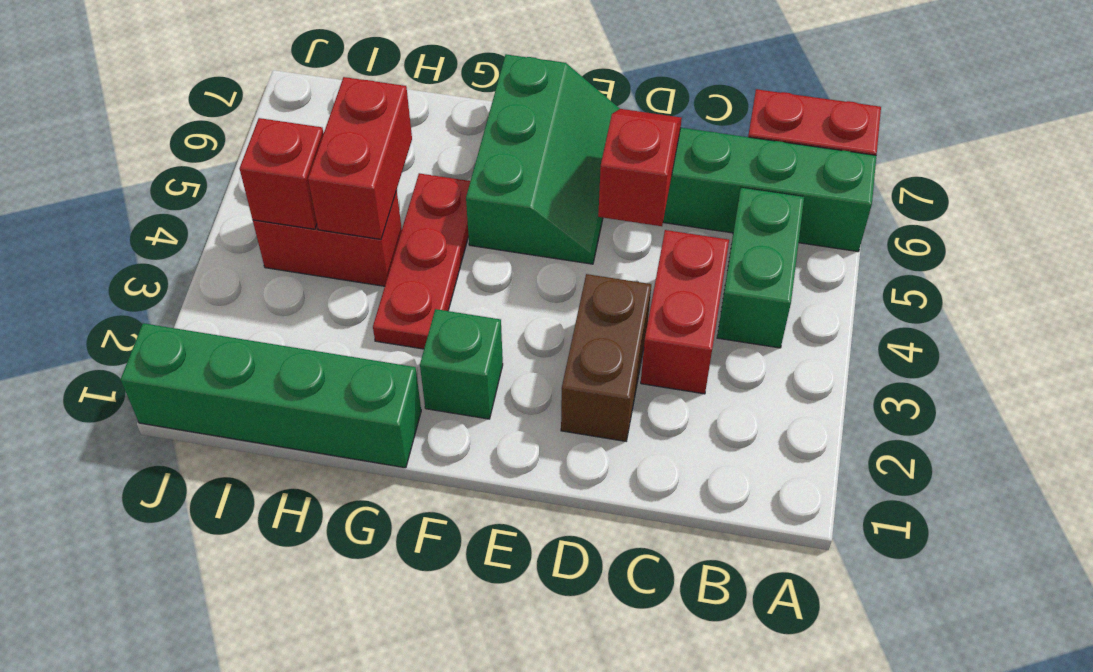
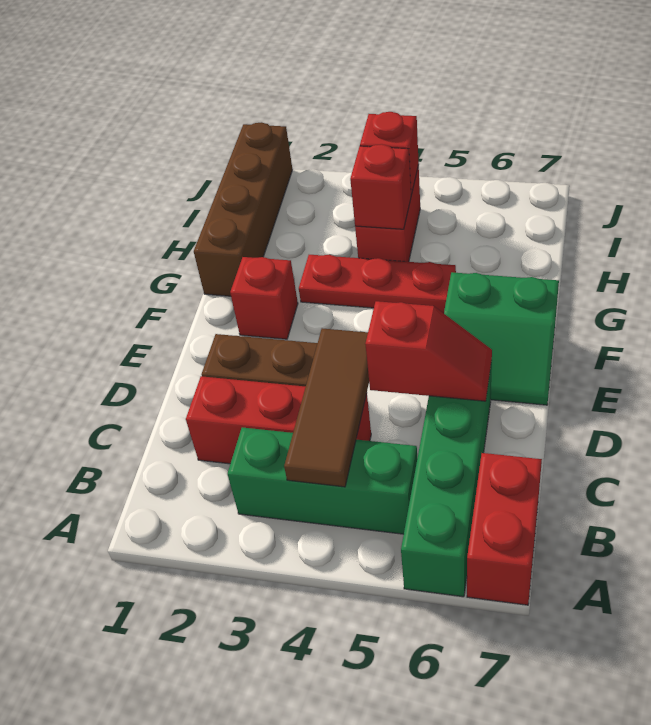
green 1x2 brick [717,188,804,348] -> green 1x3 brick [227,427,417,534]
none -> brown 1x3 tile [284,328,369,487]
red 1x2 brick [641,230,729,394] -> red 1x3 brick [186,376,371,464]
green 2x3 slope [466,54,620,264] -> green 2x2 slope [444,272,559,405]
green 1x1 brick [420,309,503,419] -> red 1x1 brick [230,257,298,339]
green 1x4 brick [121,323,421,468] -> brown 1x4 brick [194,122,293,296]
red 1x2 brick [308,77,412,239] -> red 1x1 brick [350,144,411,229]

